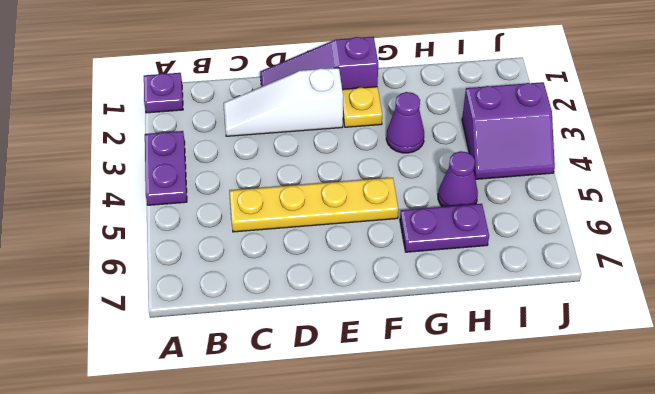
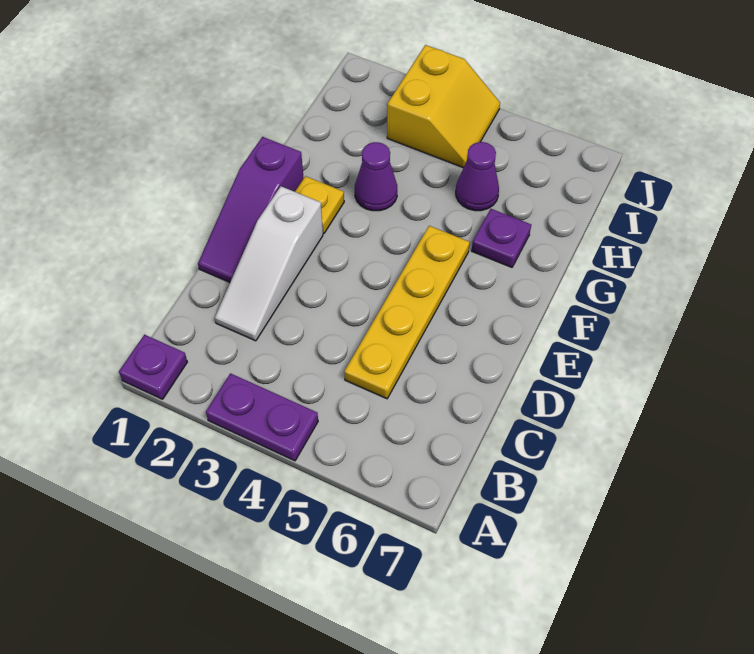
purple 1x2 plate [400,204,489,252] -> purple 1x1 plate [472,209,531,267]
purple 2x2 slope [462,82,555,179] -> yellow 2x2 slope [387,45,500,168]

